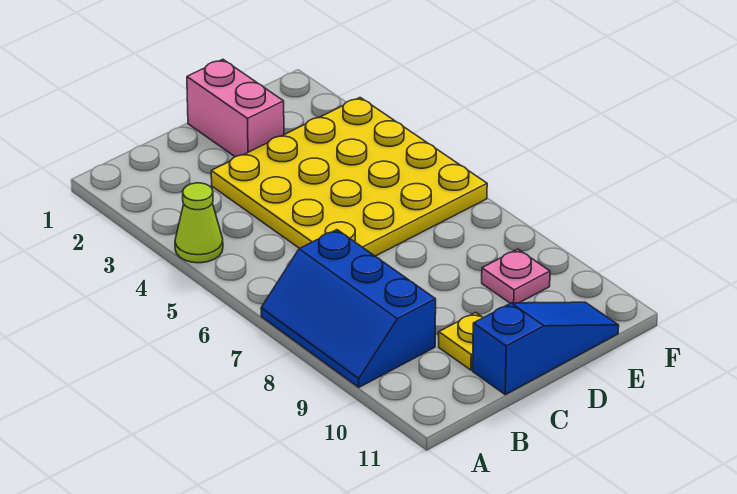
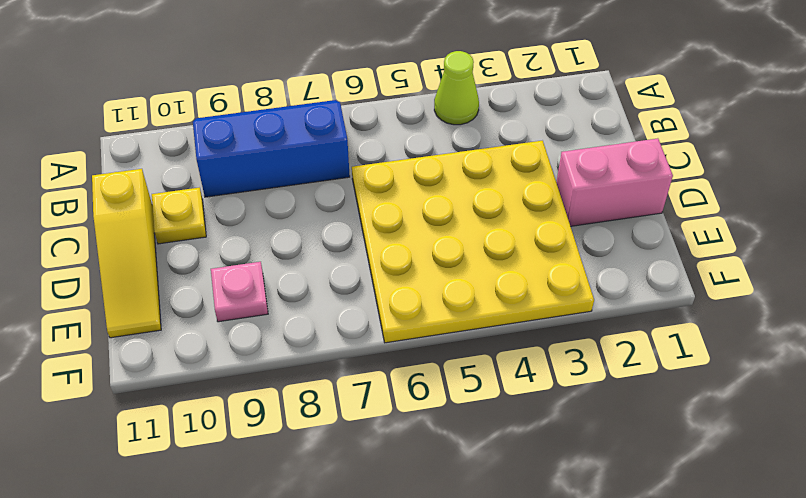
blue 1x3 slope [473,302,619,395] -> yellow 1x3 slope [92,169,161,338]

